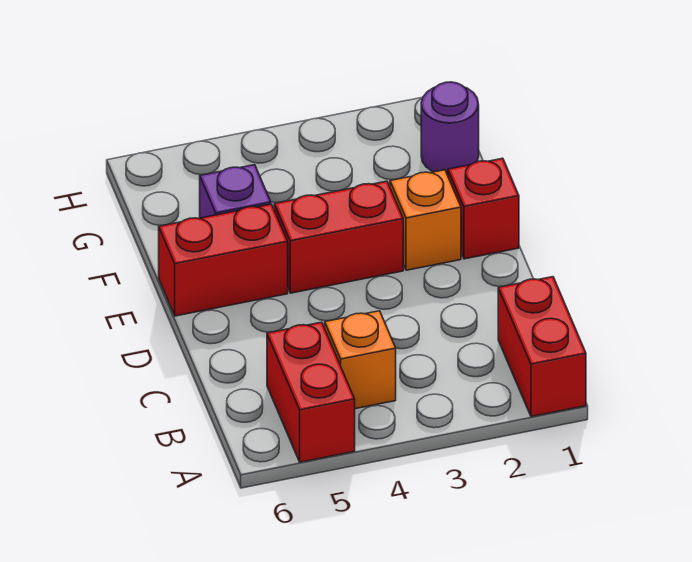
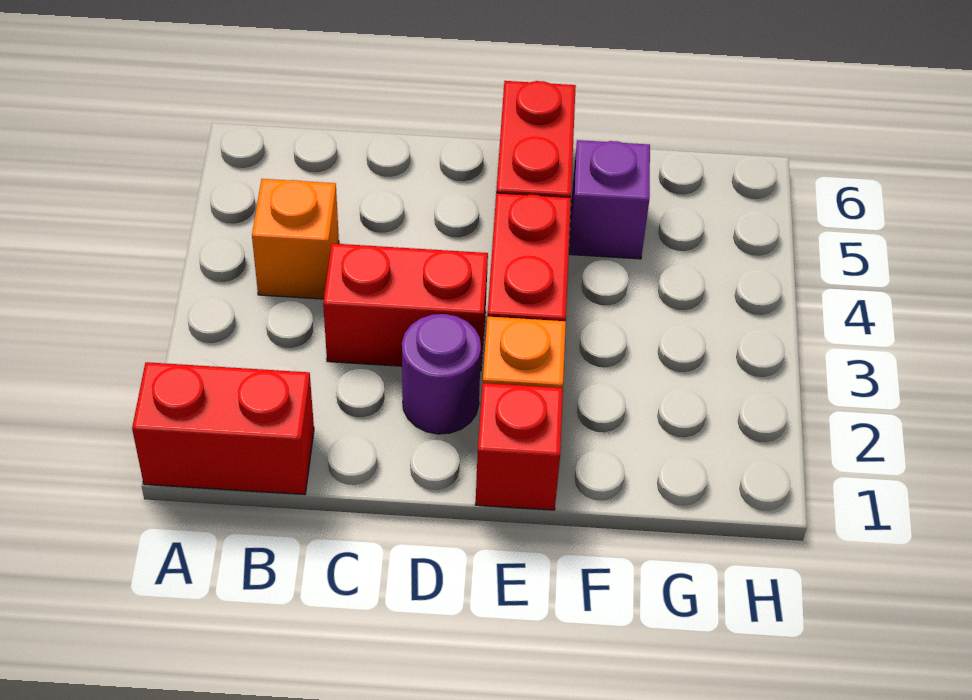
red 1x2 brick [267,322,355,462] -> red 1x2 brick moved to [323,243,488,371]
purple 1x1 round brick [421,82,479,175] -> purple 1x1 round brick moved to [402,314,481,434]

